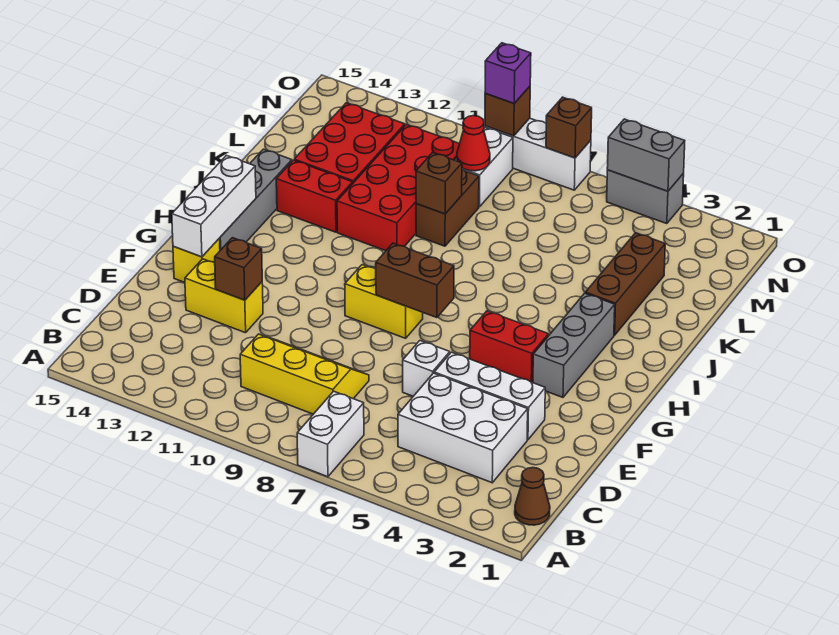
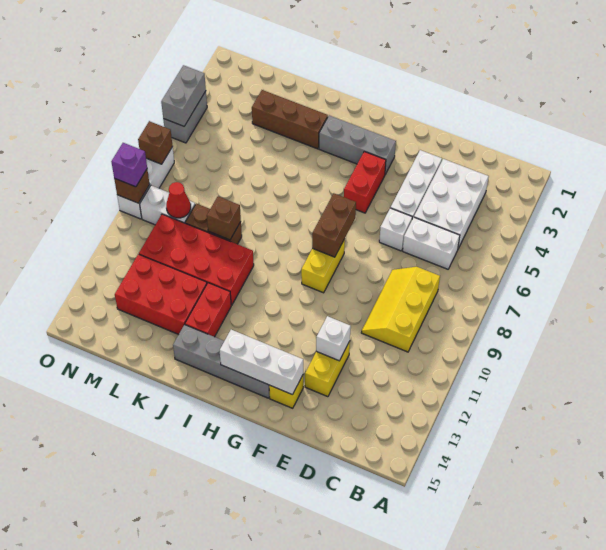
white 1x2 brick [297,391,364,477] -> white 1x2 brick moved to [403,217,460,269]
brown 1x1 cone [515,467,550,525] -> none
brown 1x1 brick [215,238,262,300] -> white 1x1 brick [316,316,351,361]

